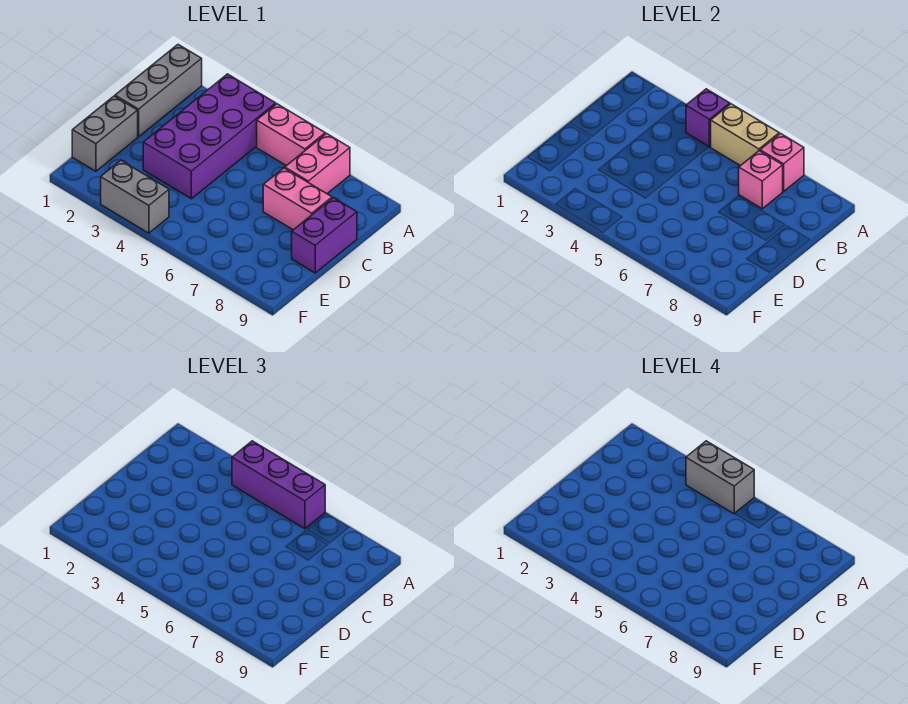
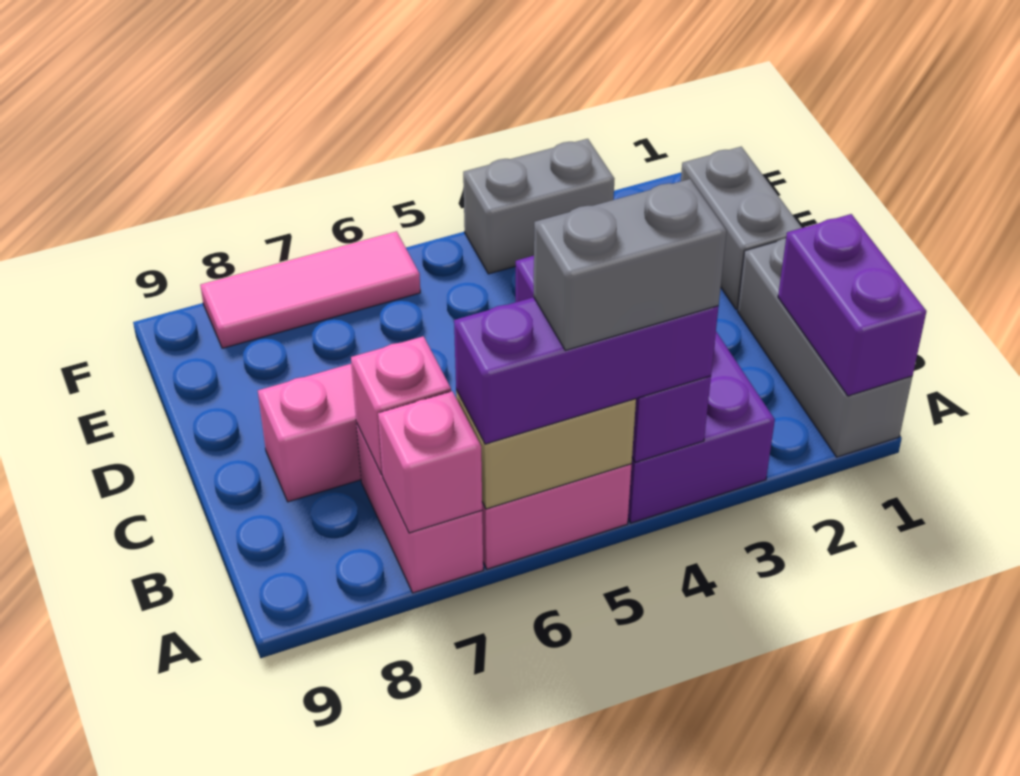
purple 1x2 brick [292,198,357,273] -> purple 1x2 brick moved to [778,214,927,396]
none -> pink 1x3 tile [200,231,420,348]

